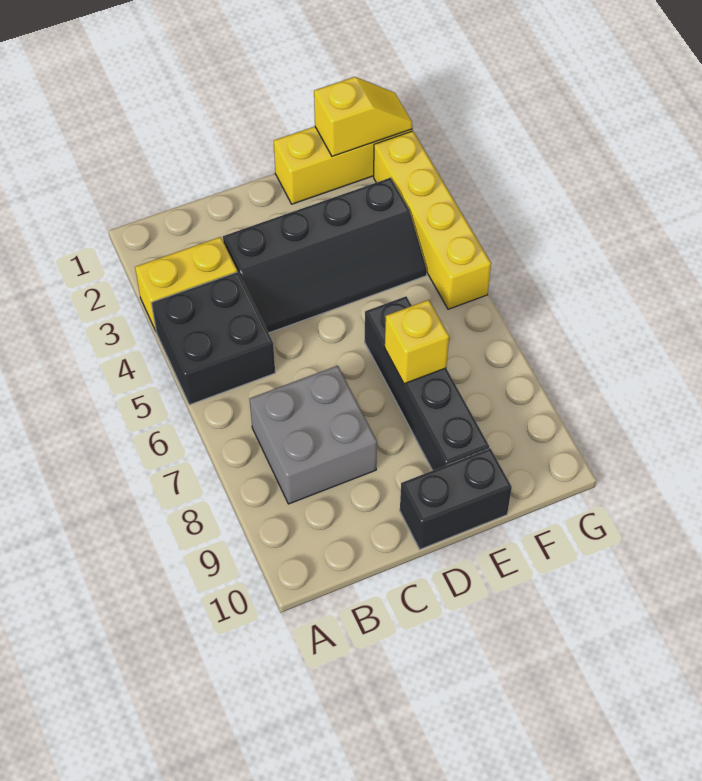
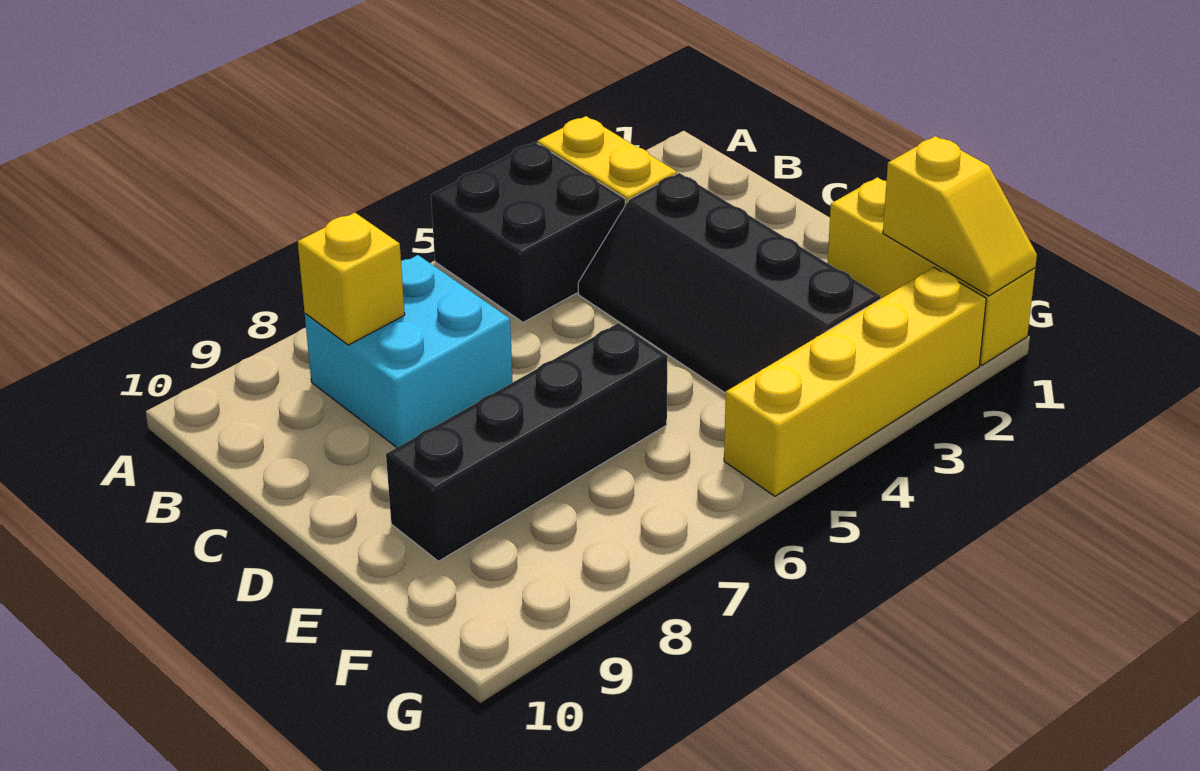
grey 2x2 brick [250,366,377,504] -> cyan 2x2 brick [305,255,513,447]
black 1x2 brick [400,448,512,549] -> none
yellow 1x1 brick [385,300,449,384] -> yellow 1x1 brick moved to [298,213,405,345]

